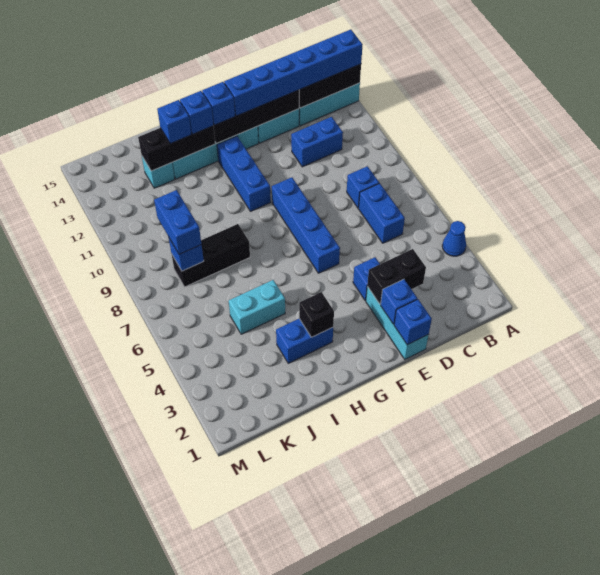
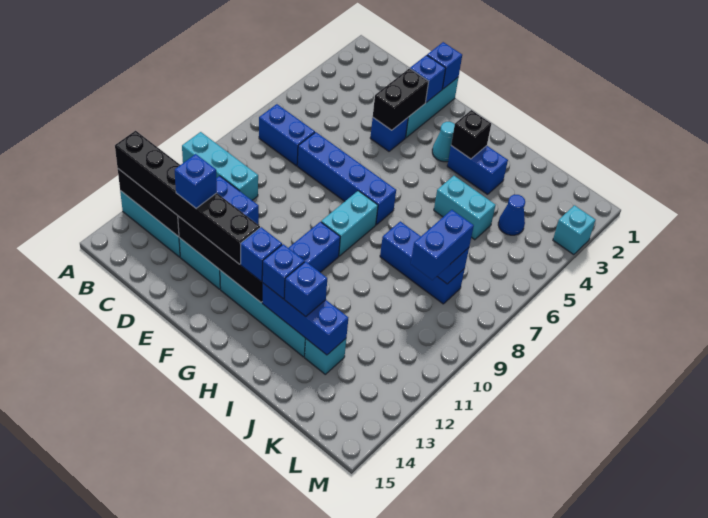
blue 1x1 cone [442,221,466,256] -> blue 1x1 cone moved to [498,195,525,235]
none -> cyan 1x3 brick [182,132,258,200]
blue 1x6 brick [224,30,363,116] -> black 1x6 brick [115,131,260,264]
blue 1x2 brick [359,183,405,243] -> blue 1x2 brick turned to [259,104,315,166]
blue 1x1 brick [347,166,379,208] -> blue 1x1 brick moved to [175,154,217,208]
black 1x2 brick [367,249,426,304] -> black 1x2 brick turned to [373,68,428,130]
blue 1x4 brick [272,177,340,273] -> blue 1x4 brick turned to [297,132,396,225]
none -> cyan 1x1 cone [432,122,455,162]
none -> cyan 1x2 brick [321,191,378,256]
black 1x3 brick [138,126,215,171] -> blue 1x3 brick [262,283,348,355]
black 1x3 brick [172,224,250,287] -> blue 1x3 brick [380,221,465,304]
none -> cyan 1x1 brick [553,205,595,255]

